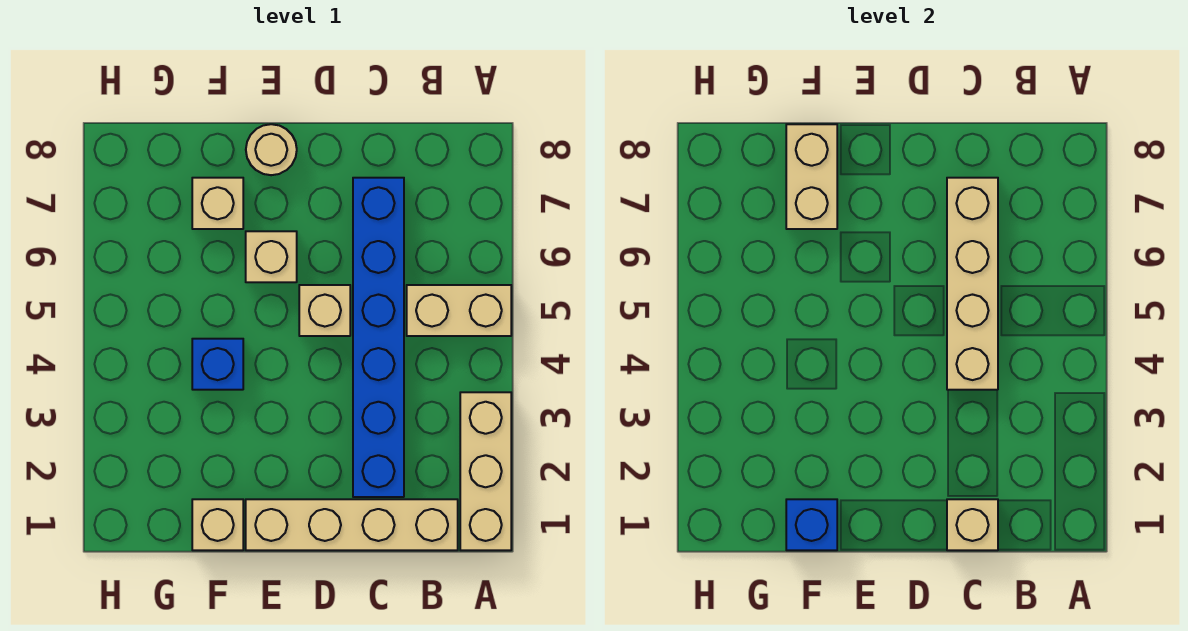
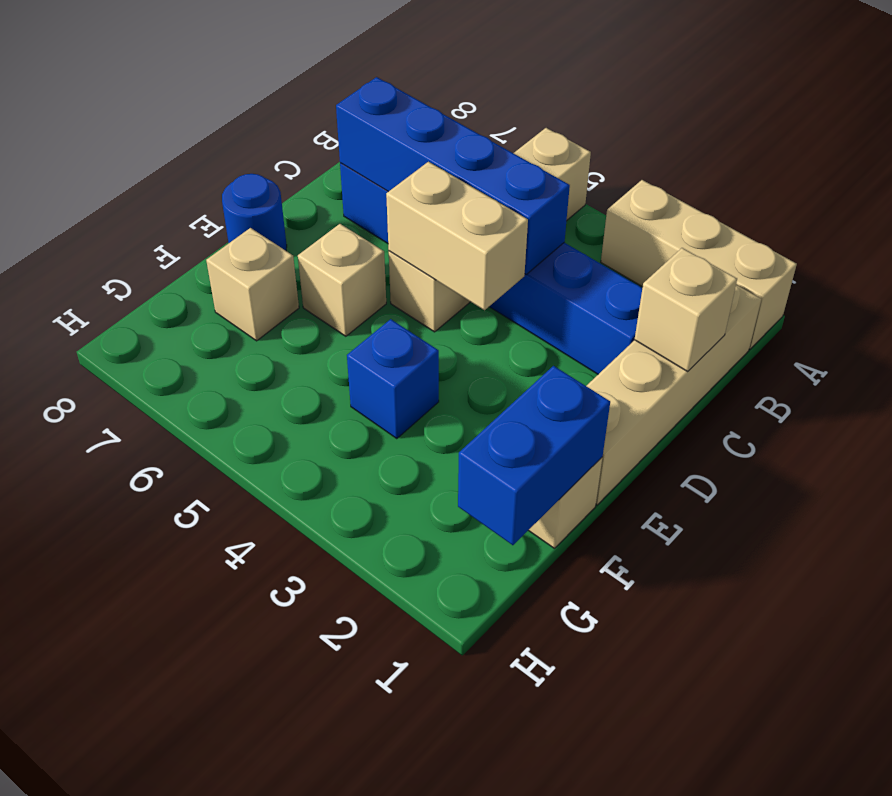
tan 1x4 brick [947,178,998,390] -> blue 1x4 brick [336,77,570,274]
tan 1x1 round brick [246,124,297,175] -> blue 1x1 round brick [222,174,287,250]
blue 1x1 brick [786,499,837,550] -> blue 1x2 brick [458,366,610,545]
tan 1x2 brick [786,124,837,229] -> tan 1x2 brick moved to [386,162,528,310]

